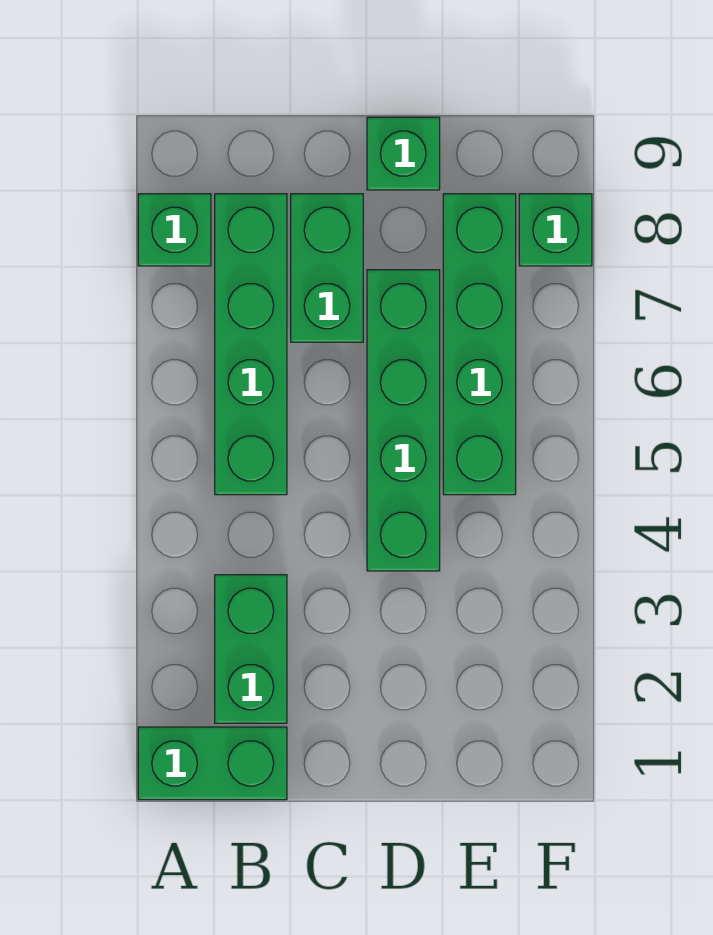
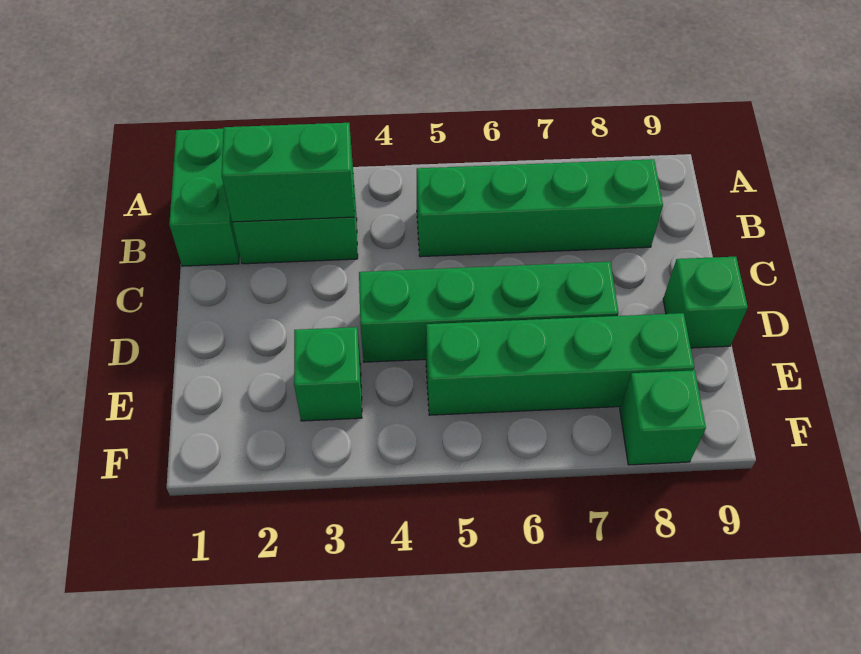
green 1x1 brick [138,194,211,266] -> green 1x1 brick moved to [294,327,362,421]
green 1x2 brick [291,194,363,342] -> green 1x2 brick moved to [222,123,354,222]

